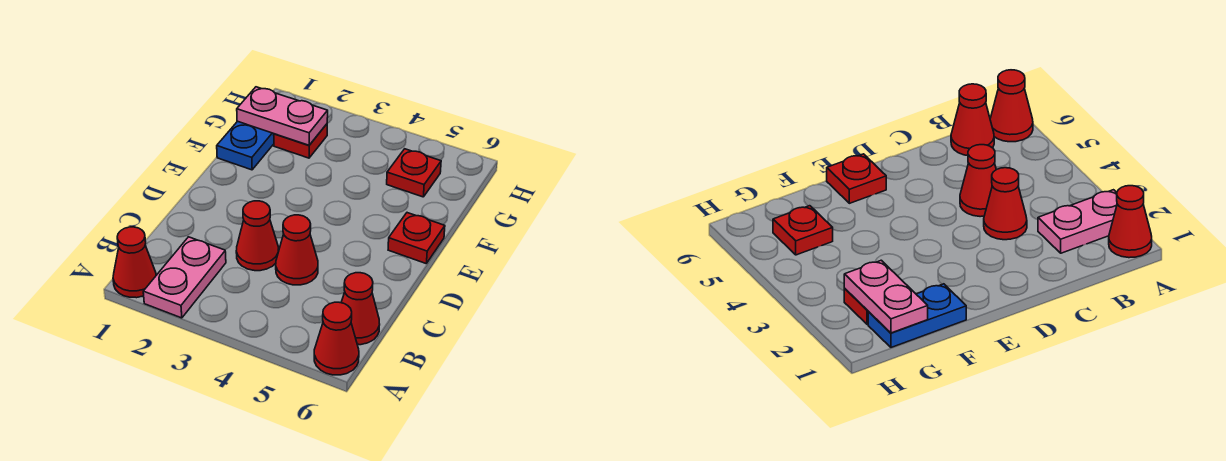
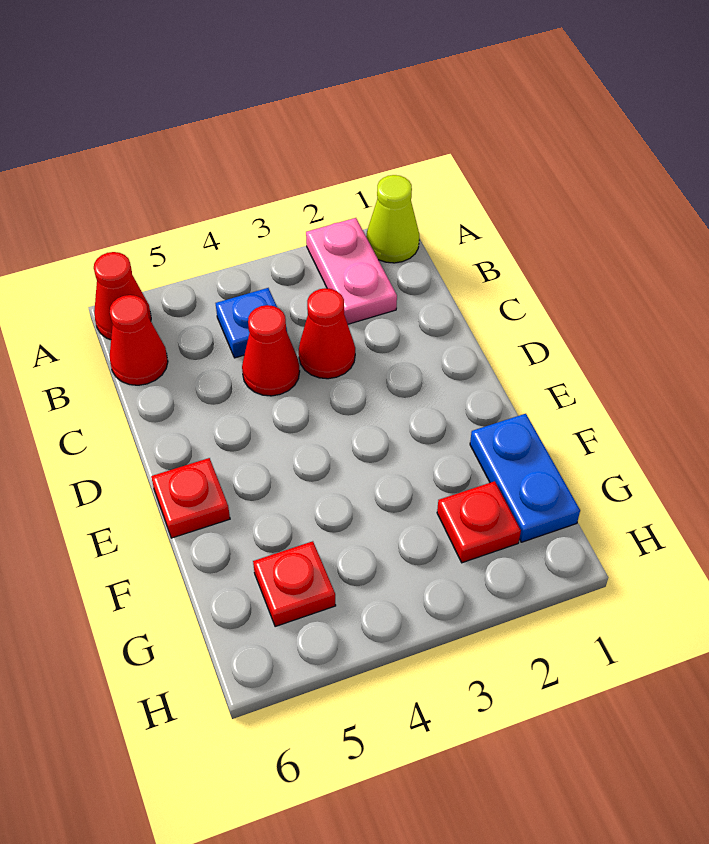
red 1x1 cone [113,227,156,298] -> lime 1x1 cone [366,175,419,263]
none -> blue 1x1 plate [216,288,287,358]
pink 1x2 plate [237,87,328,145] -> none

